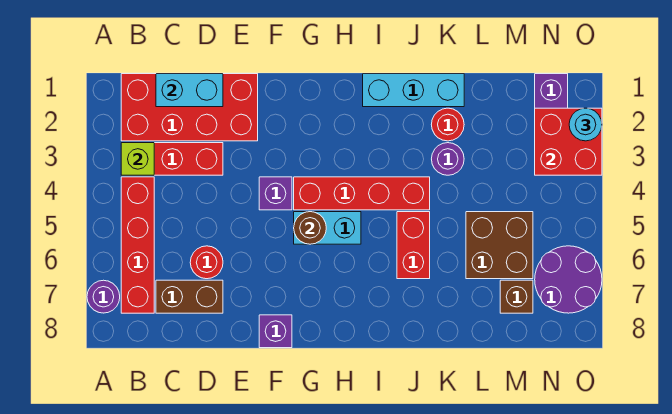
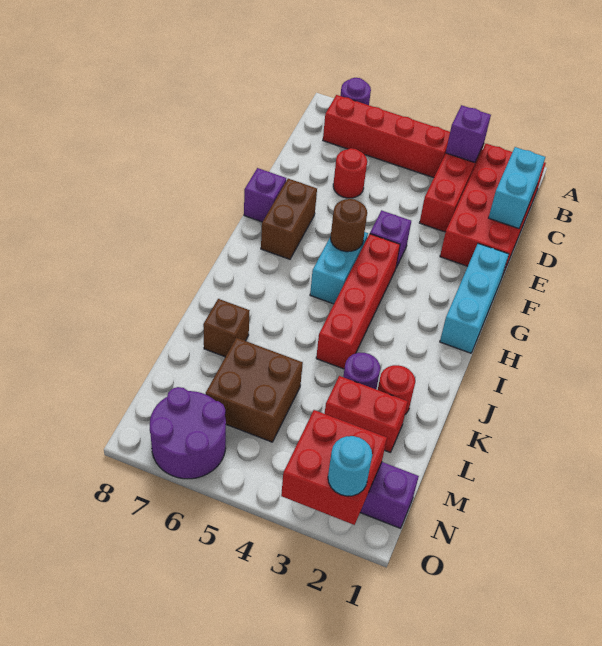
lime 1x1 brick [121,143,154,175] -> purple 1x1 brick [446,105,491,163]
brown 1x2 brick [156,280,223,313] -> brown 1x2 brick moved to [261,179,317,259]
cyan 1x3 brick [363,74,464,107] -> cyan 1x3 brick moved to [440,244,509,353]
red 1x2 brick [397,212,430,279] -> red 1x2 brick moved to [325,376,408,452]
brown 1x1 brick [500,280,533,313] -> brown 1x1 brick moved to [203,299,250,357]

